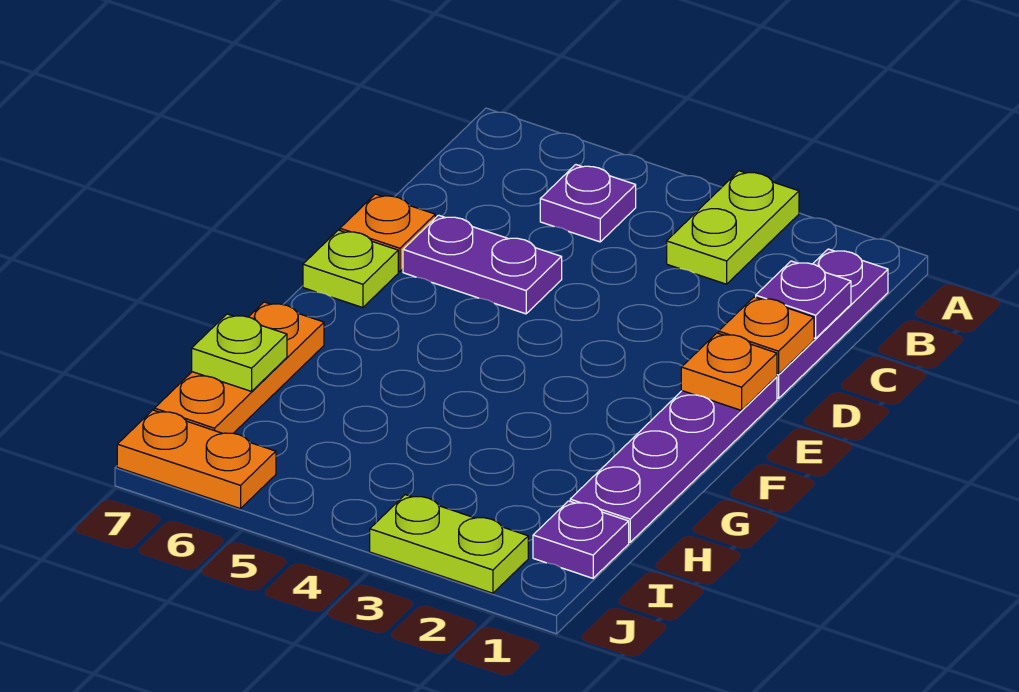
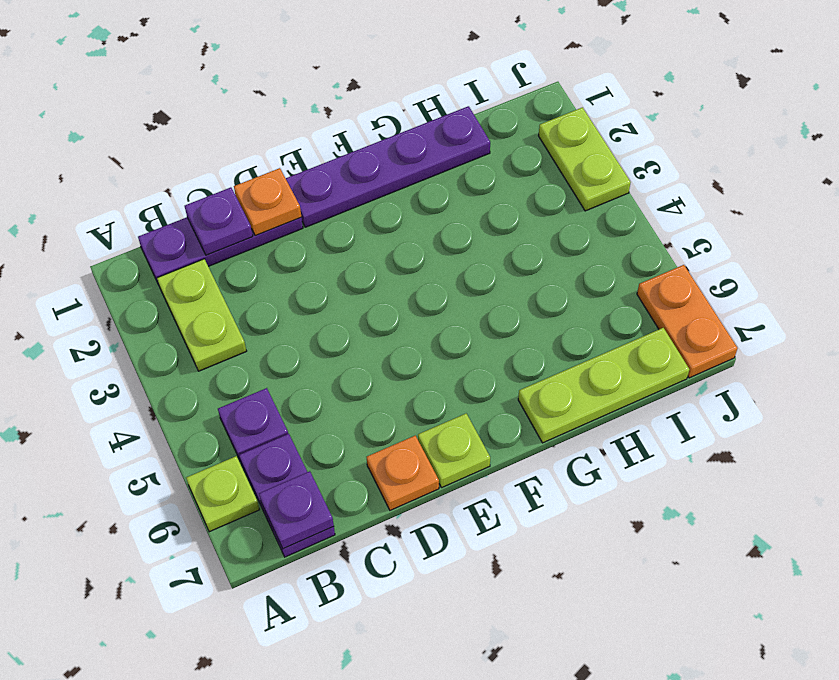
lime 1x2 plate [667,171,799,284] -> lime 1x2 plate turned to [157,259,246,371]
purple 1x2 plate [403,215,562,314] -> purple 1x2 plate moved to [239,434,335,557]
orange 1x1 plate [681,333,777,410] -> none
orange 1x3 plate [154,302,324,433] -> lime 1x3 plate [518,328,689,443]
lime 1x1 plate [192,314,287,391] -> lime 1x1 plate moved to [186,456,260,532]
purple 1x1 plate [533,501,629,578] -> purple 1x1 plate moved to [259,471,334,549]

